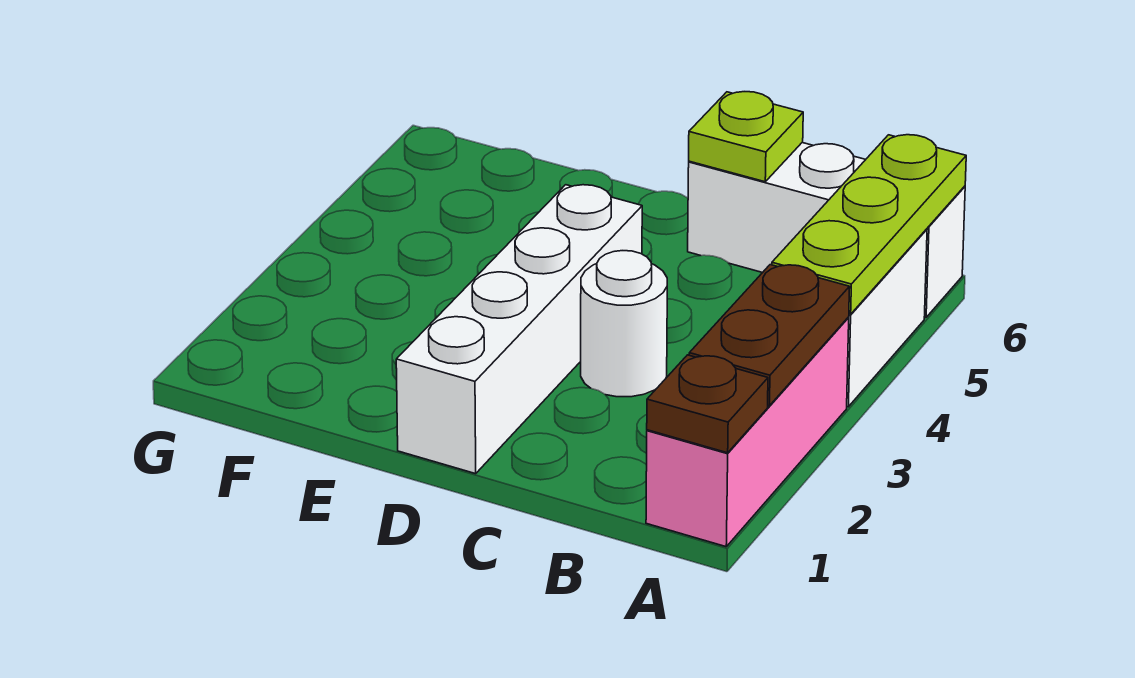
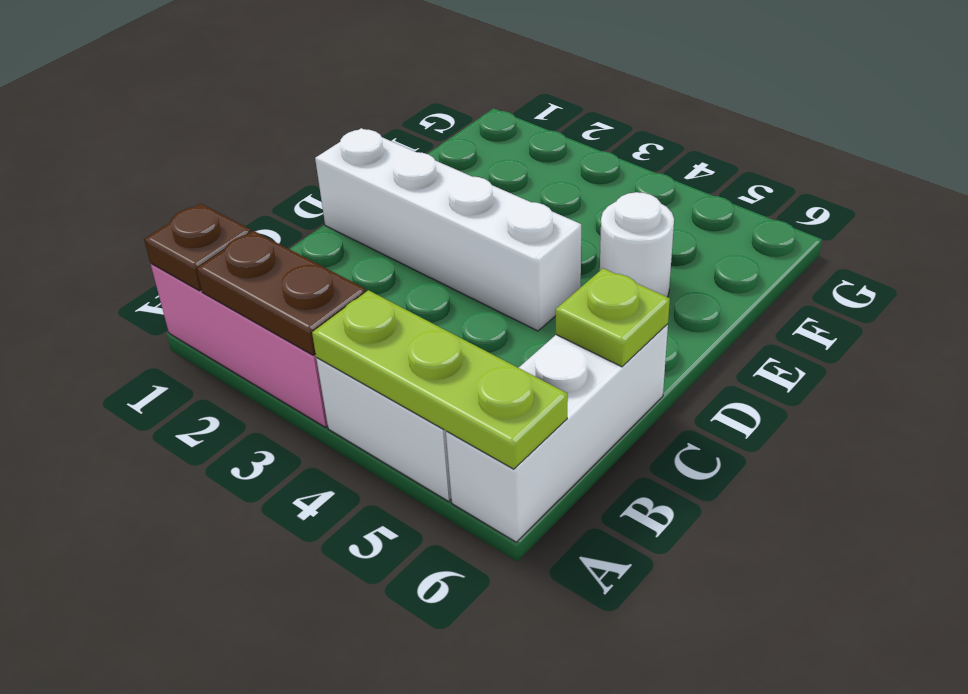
white 1x1 round brick [581,251,667,397] -> white 1x1 round brick moved to [600,192,674,297]

